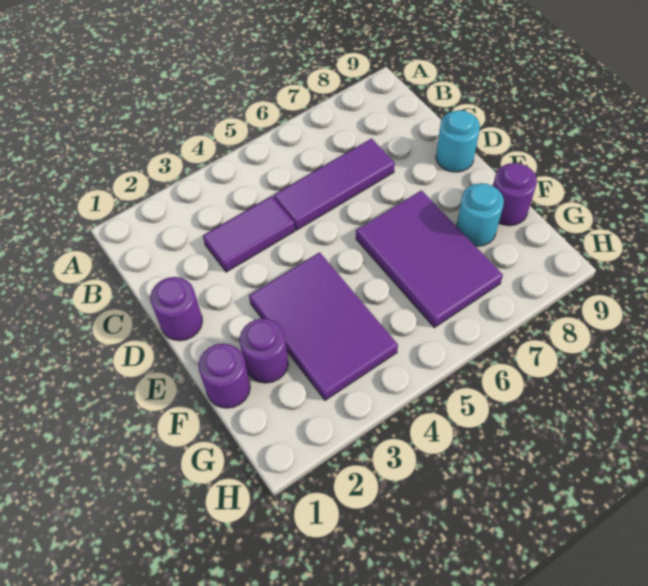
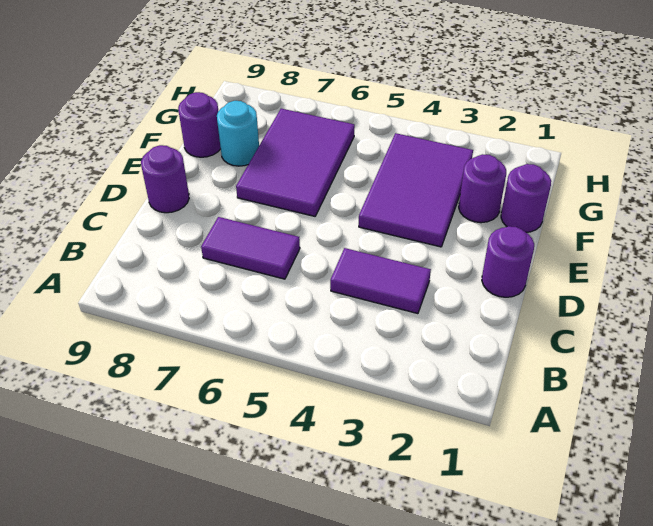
purple 1x3 tile [274,139,395,230] -> purple 1x2 tile [201,217,300,279]
cyan 1x1 round brick [436,110,480,172] -> purple 1x1 round brick [141,145,189,213]

